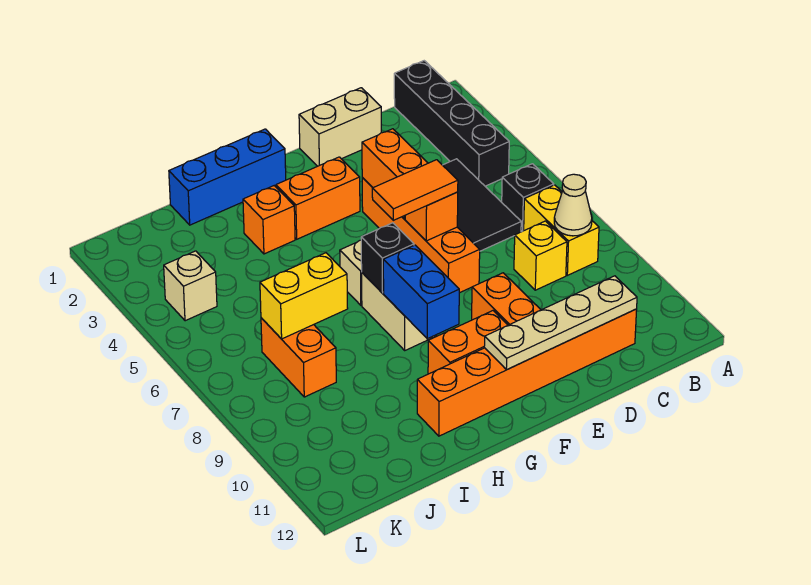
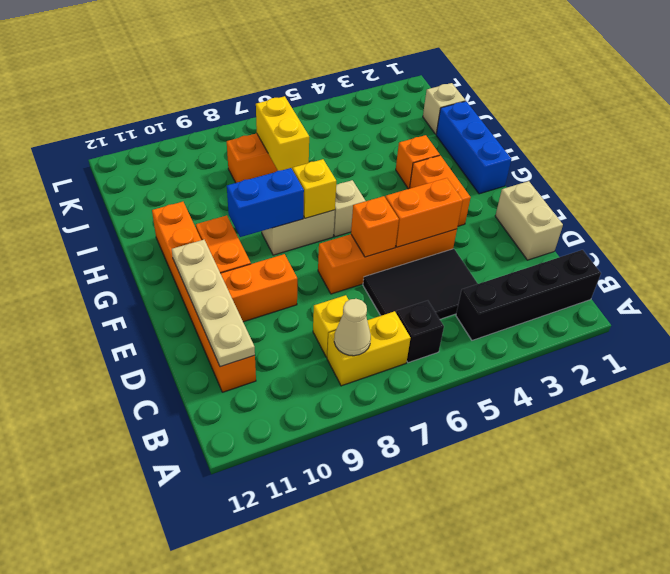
orange 1x2 tile [372,160,458,220] -> none
black 1x1 brick [361,223,414,293] -> yellow 1x1 brick [293,159,336,218]
tan 1x1 brick [164,251,217,321] -> tan 1x1 brick moved to [423,83,465,134]

